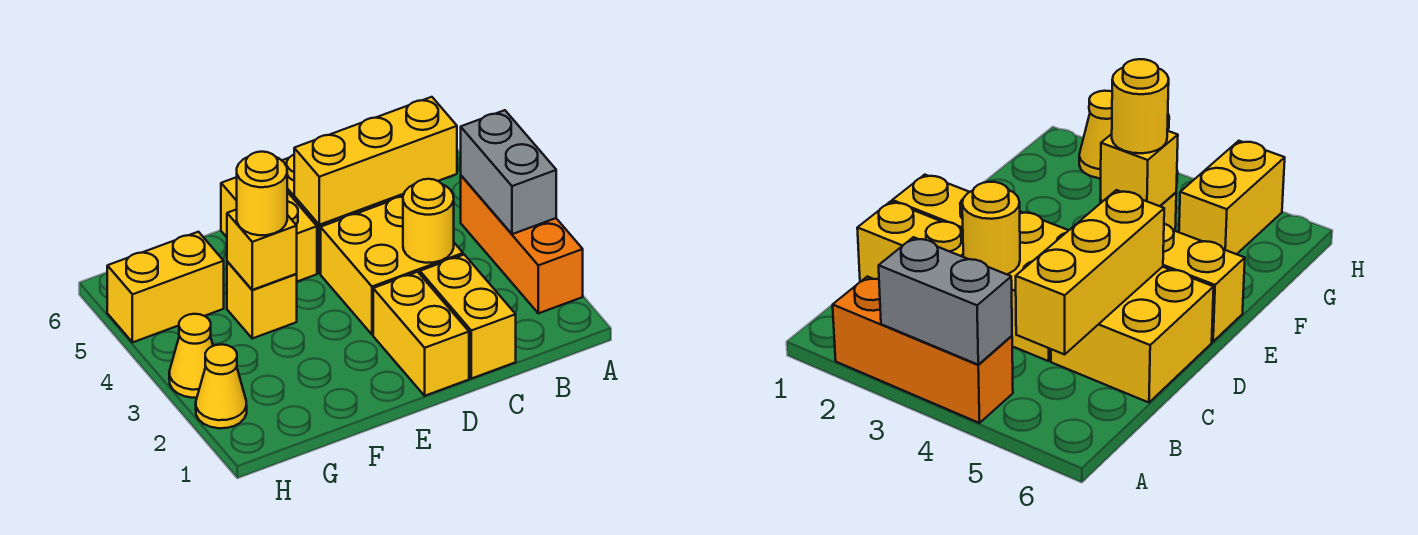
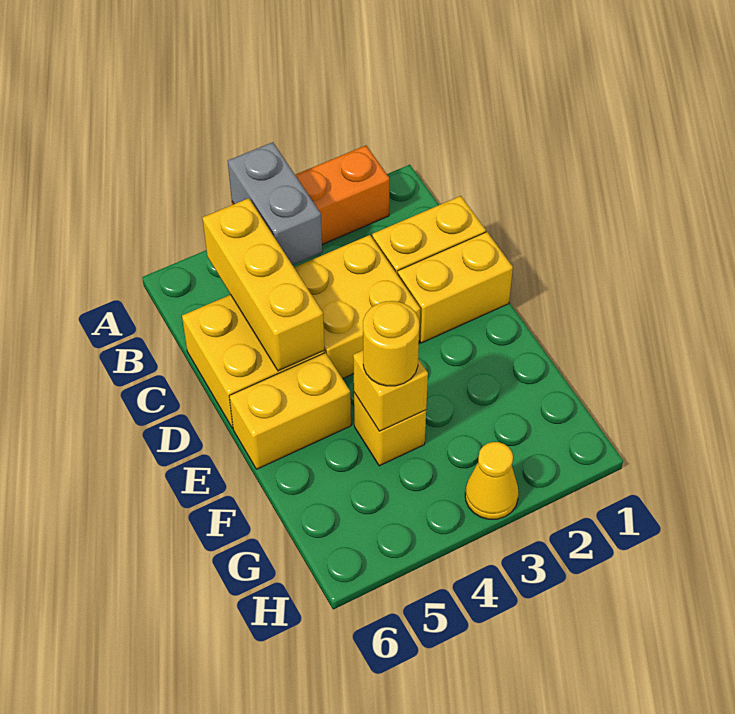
grey 1x2 brick [461,110,556,234] -> grey 1x2 brick turned to [228,142,322,265]
yellow 1x1 round brick [403,179,454,263] -> none
yellow 1x2 brick [107,232,224,342] -> none
yellow 1x1 cone [196,344,247,428] -> none

